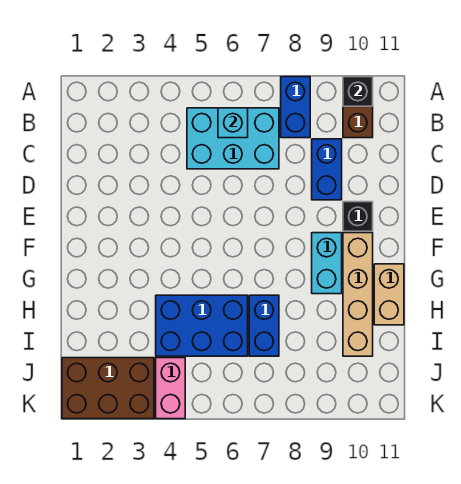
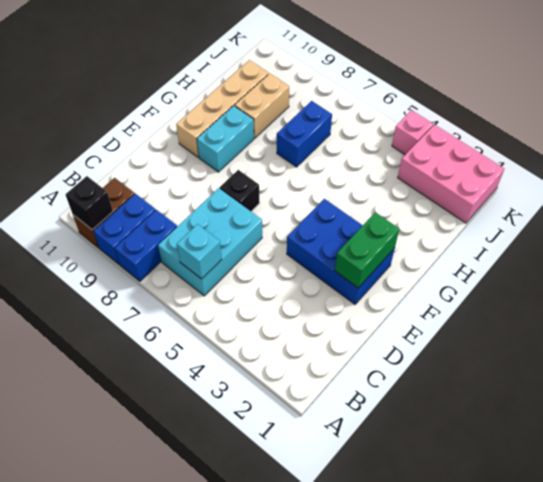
cyan 2x3 brick [187,108,279,169] -> cyan 2x3 brick turned to [158,188,262,296]
blue 1x2 brick [312,139,342,200] -> blue 1x2 brick moved to [94,194,156,264]
none -> green 1x2 brick [335,212,399,288]
black 1x1 brick [343,202,373,231] -> black 1x1 brick moved to [220,170,260,211]
tan 1x2 brick [374,264,404,325] -> tan 1x2 brick moved to [235,73,289,138]
blue 2x3 brick [156,295,248,356] -> blue 2x3 brick moved to [287,199,395,304]
brown 2x3 brick [62,358,154,419] -> pink 2x3 brick [398,125,504,223]
pink 1x2 brick [156,358,185,419] -> pink 1x1 brick [392,110,433,155]

